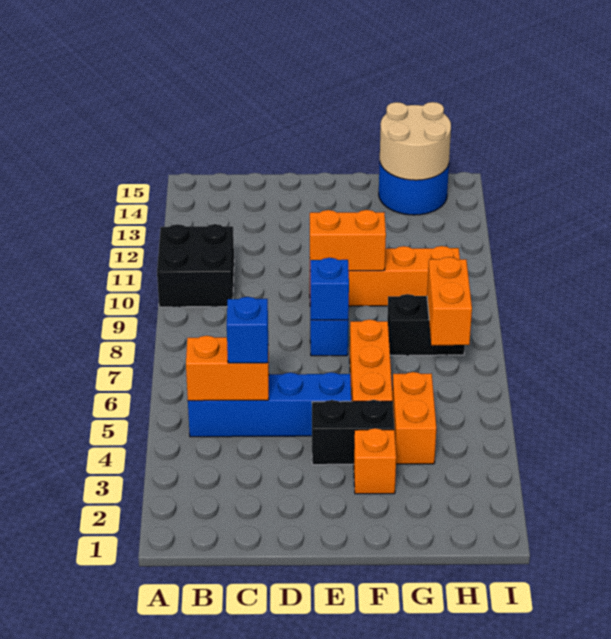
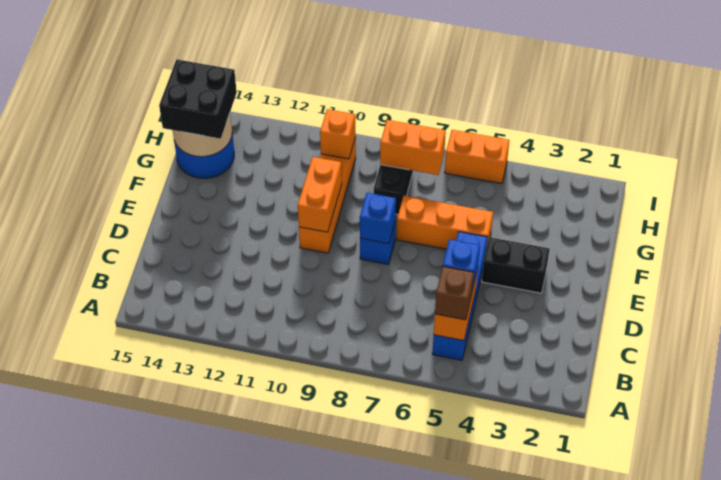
black 2x2 brick [157,224,234,307] -> black 2x2 brick moved to [159,59,237,139]
none -> brown 1x1 brick [435,267,474,320]
black 1x2 brick [312,400,394,465] -> black 1x2 brick turned to [482,237,550,293]
orange 1x1 brick [354,428,396,494] -> orange 1x1 brick moved to [320,109,356,159]
orange 1x2 brick [392,372,436,464] -> orange 1x2 brick moved to [445,130,509,184]

